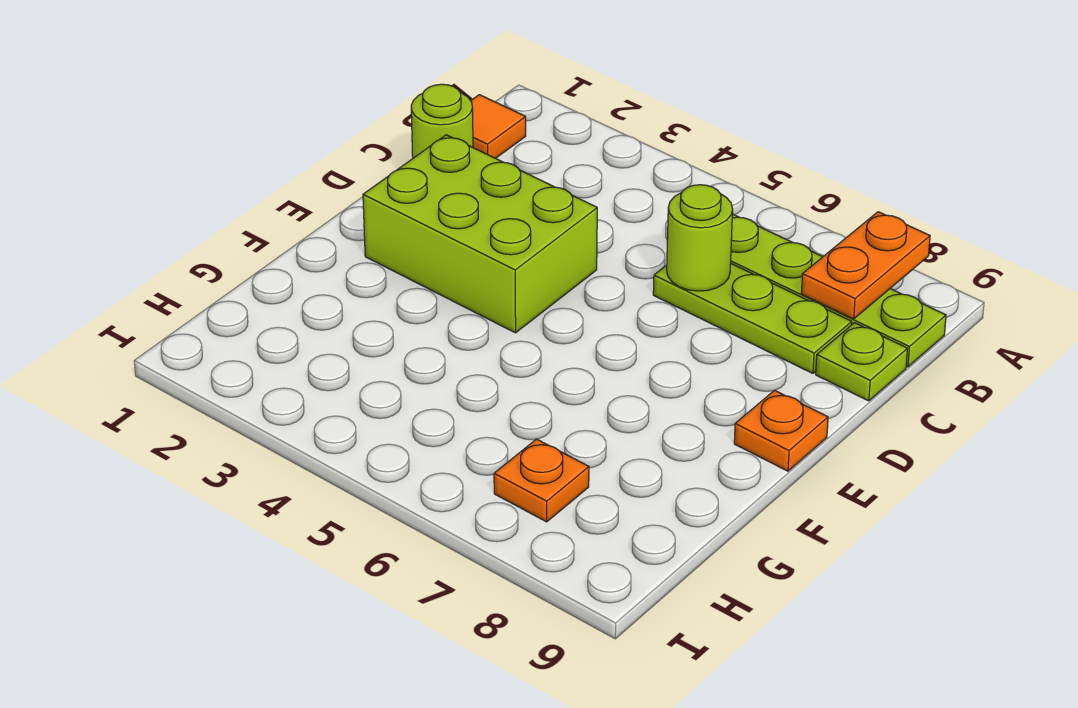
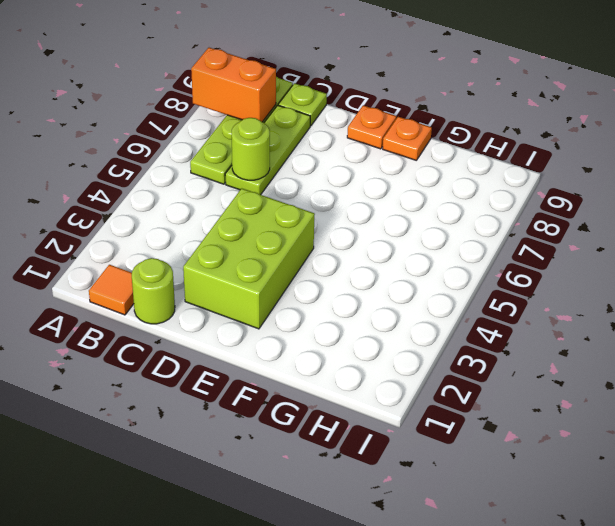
orange 1x2 plate [801,212,930,319] -> orange 1x2 brick [191,48,276,122]
orange 1x1 plate [494,439,589,522] -> orange 1x1 plate moved to [383,117,432,160]

